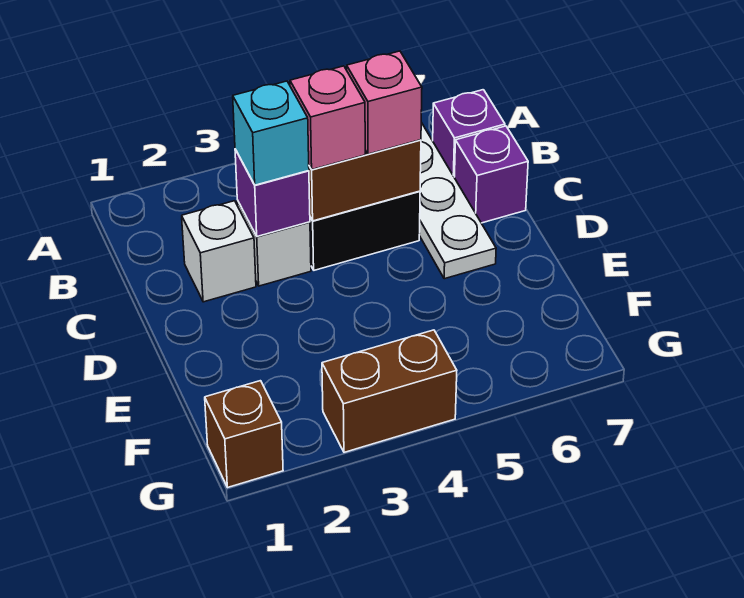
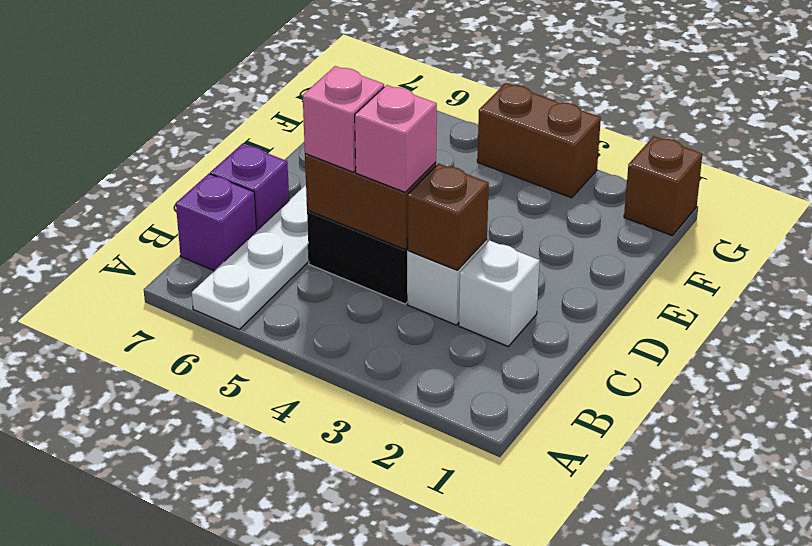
purple 1x1 brick [235,149,310,236] -> brown 1x1 brick [408,164,489,270]
cyan 1x1 brick [233,81,309,185] -> none

